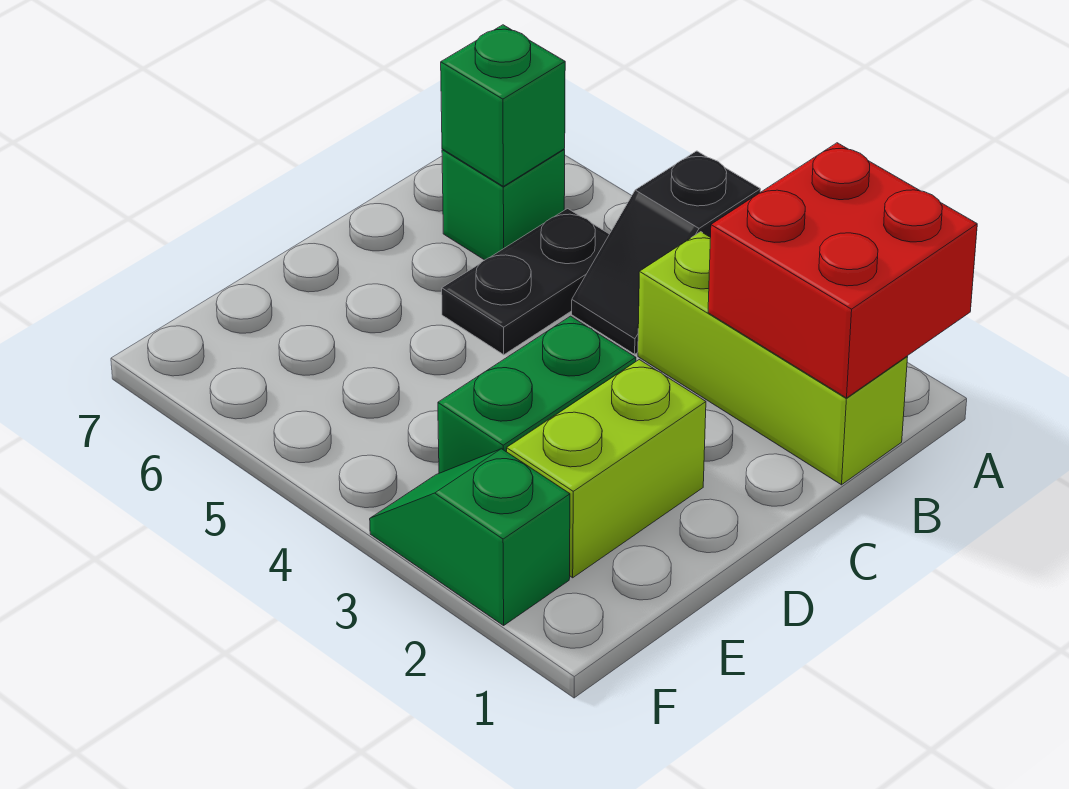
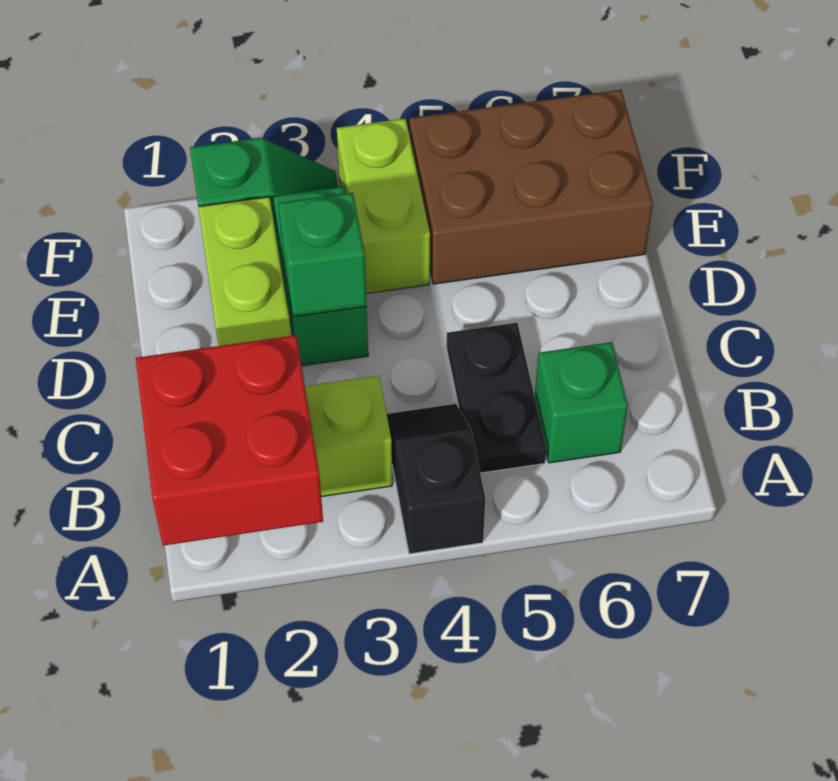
green 1x1 brick [441,25,565,186] -> green 1x1 brick moved to [278,193,367,317]
none -> lime 1x2 brick [337,118,430,294]
none -> brown 2x3 brick [409,90,653,284]

